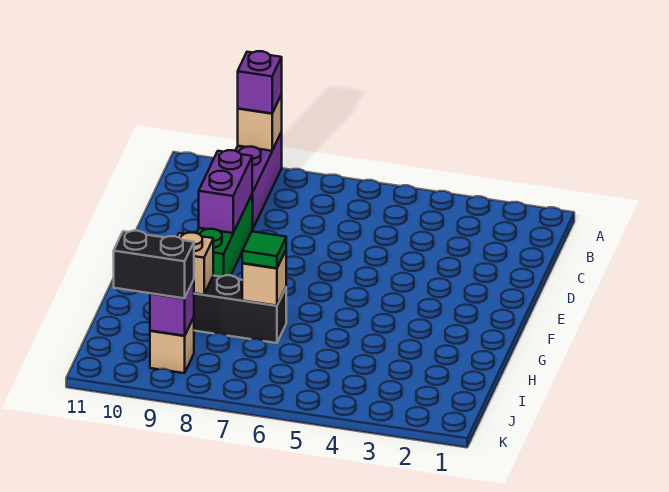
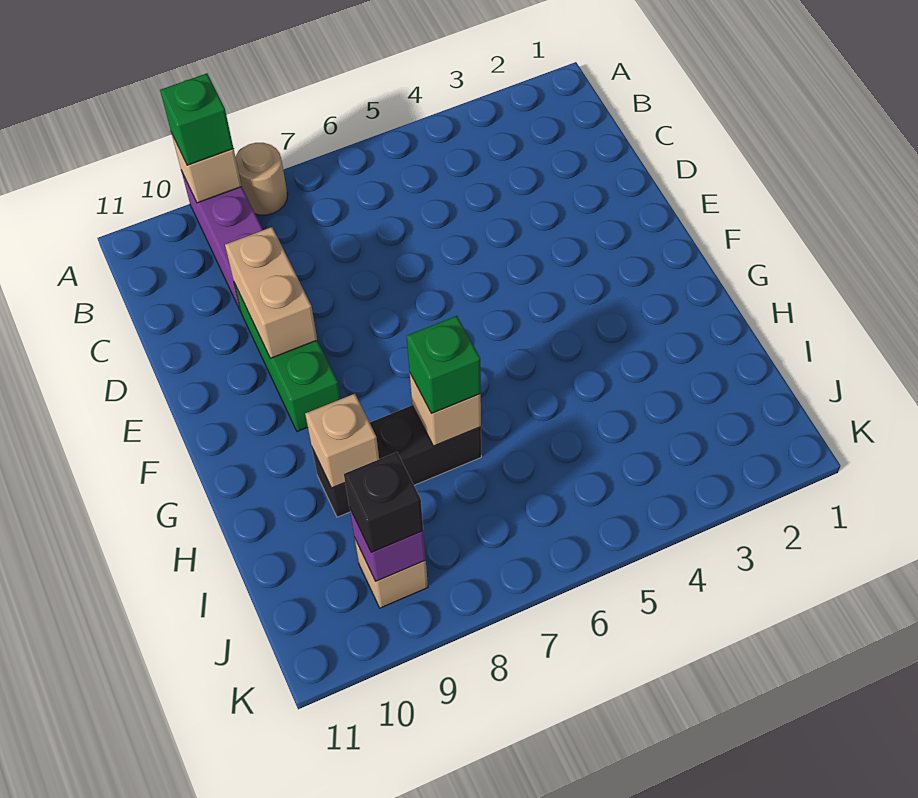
none -> tan 1x1 round brick [235,143,288,215]
purple 1x1 brick [238,51,282,113] -> green 1x1 brick [160,73,233,165]
purple 1x2 brick [199,150,253,233] -> tan 1x2 brick [225,227,317,358]
green 1x1 tile [242,232,286,268] -> green 1x1 brick [407,316,481,414]
black 1x2 brick [114,231,194,298] -> black 1x1 brick [344,452,423,552]

